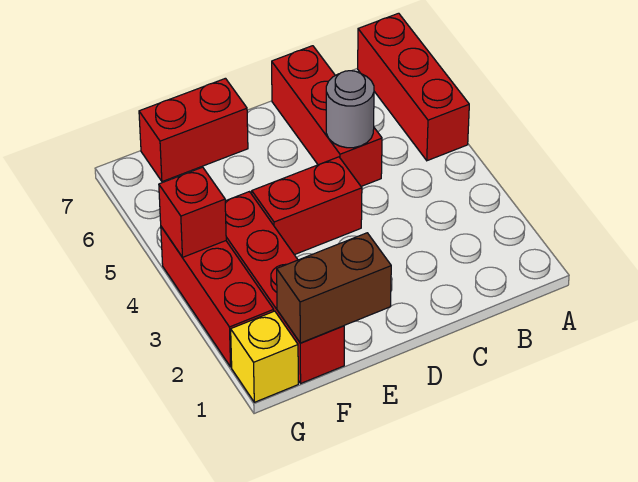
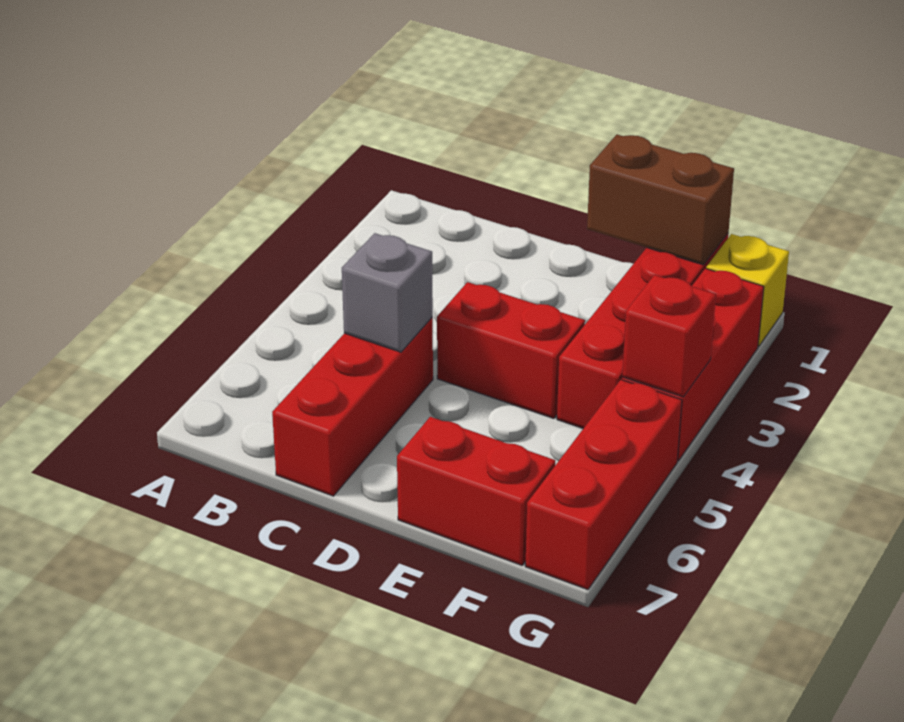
red 1x3 brick [358,13,469,161] -> red 1x3 brick moved to [525,380,682,590]
grey 1x1 round brick [326,71,374,148] -> grey 1x1 brick [342,233,433,352]

